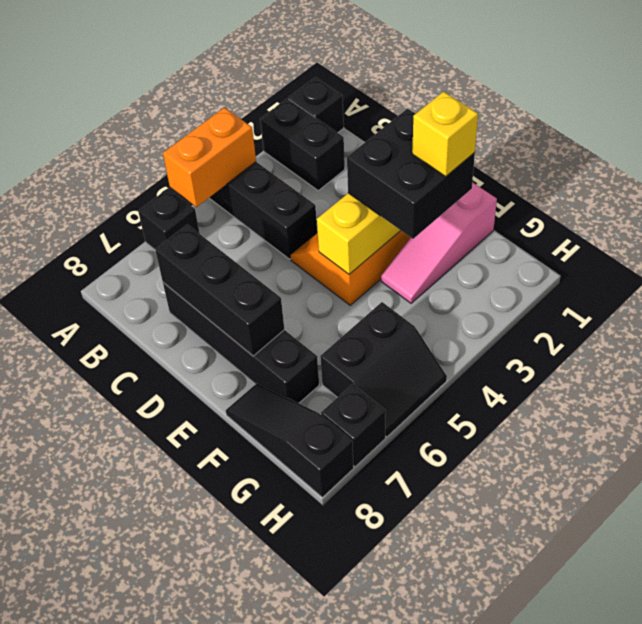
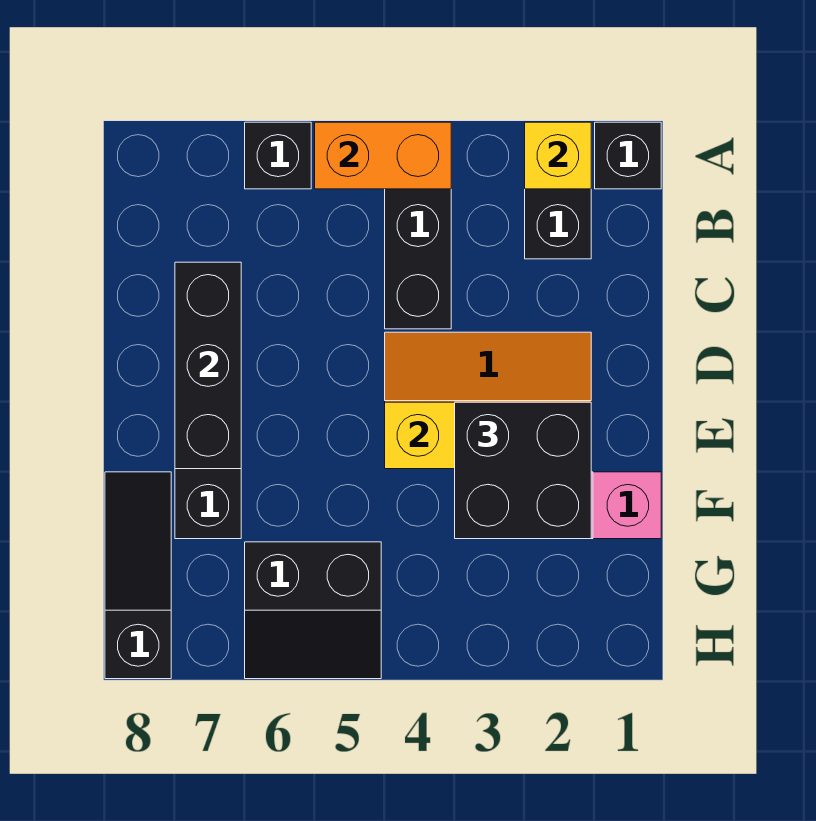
yellow 1x1 brick [412,91,478,176] -> yellow 1x1 brick moved to [525,122,591,189]
black 1x1 brick [321,384,385,467] -> none

